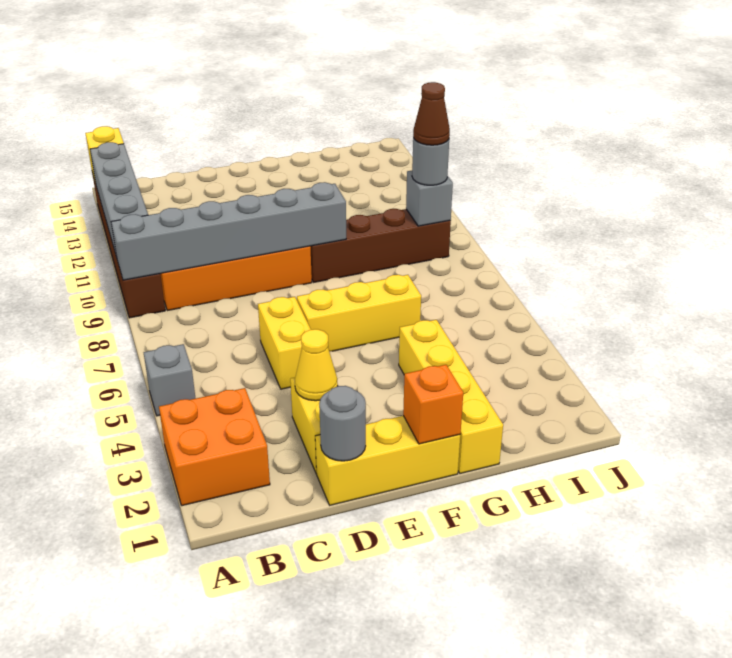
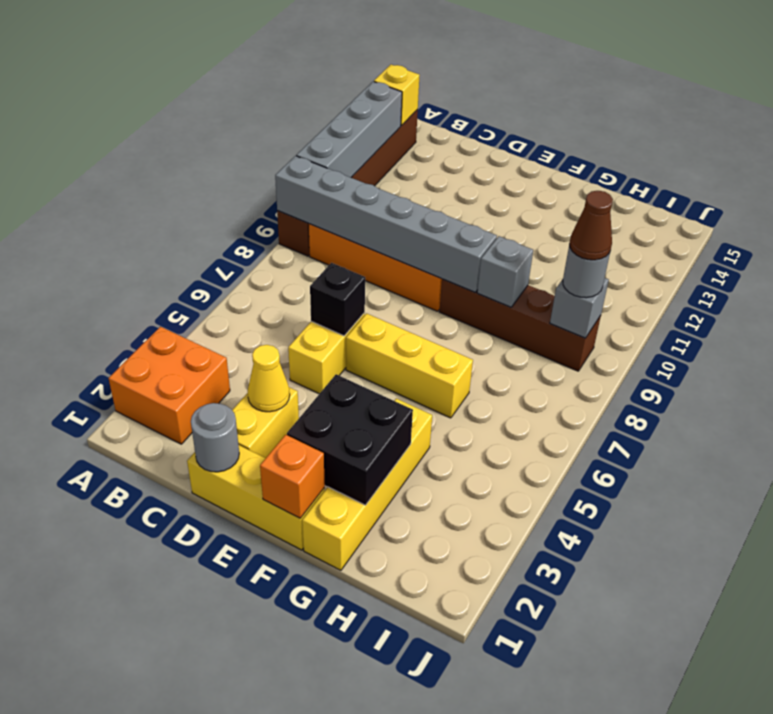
grey 1x1 brick [144,344,196,416] -> grey 1x1 brick moved to [477,236,533,307]
none -> black 1x1 brick [310,263,365,336]
none -> black 2x2 brick [287,374,413,505]

